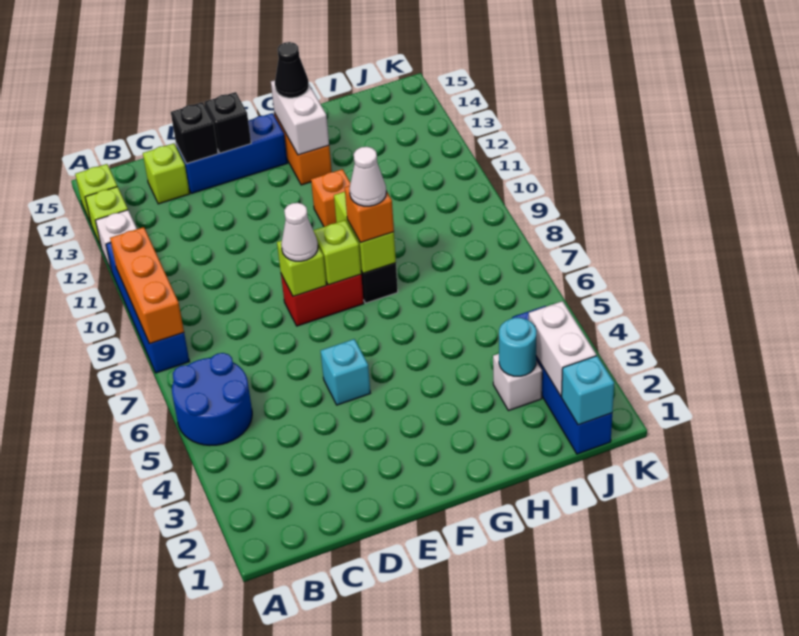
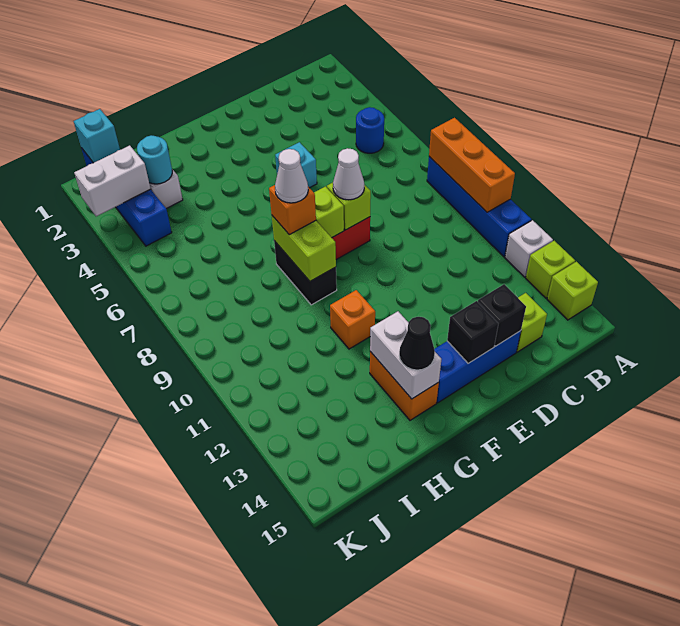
blue 2x2 round brick [172,353,252,446] -> blue 1x1 round brick [356,107,384,153]
white 1x2 brick [529,301,596,396] -> white 1x2 brick turned to [74,145,151,216]

